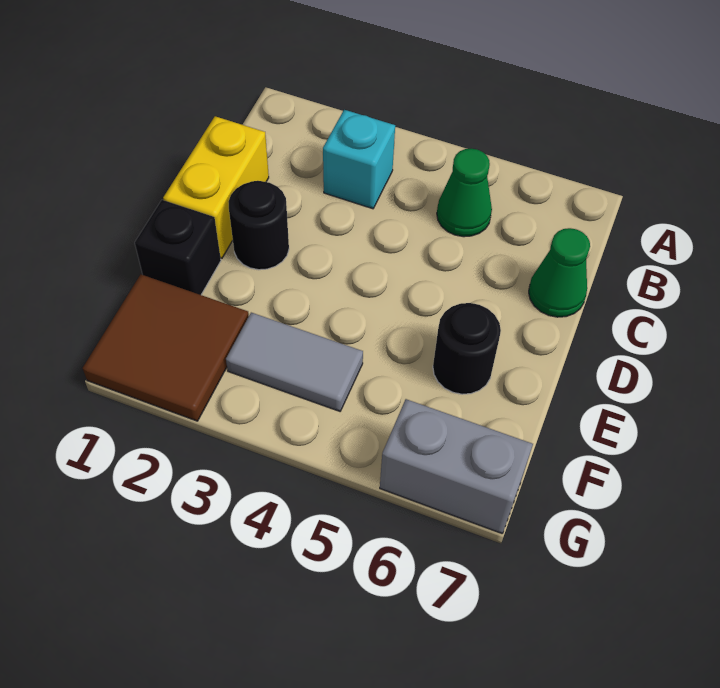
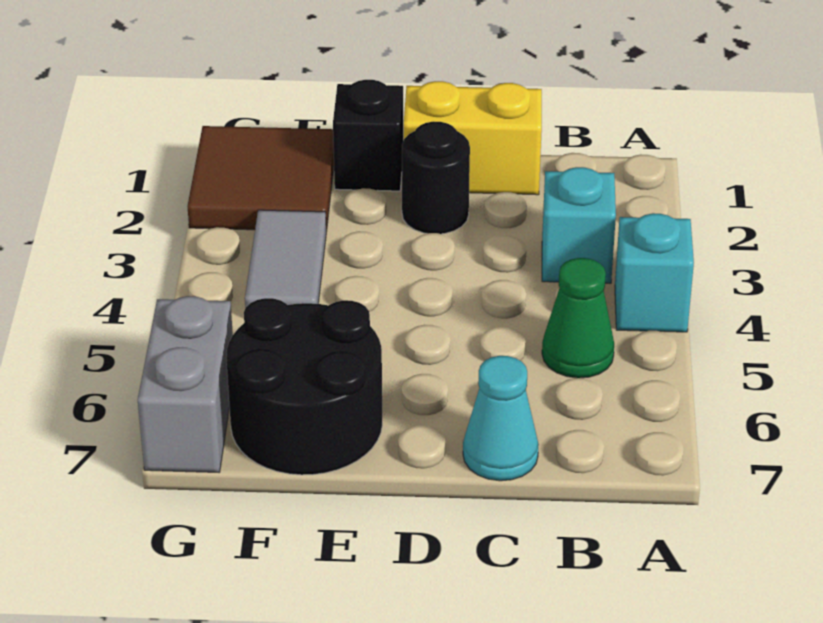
none -> cyan 1x1 brick [615,213,694,332]
green 1x1 cone [529,228,590,317] -> cyan 1x1 cone [463,356,539,481]
black 1x1 round brick [433,303,501,394] -> black 2x2 round brick [226,298,382,475]

